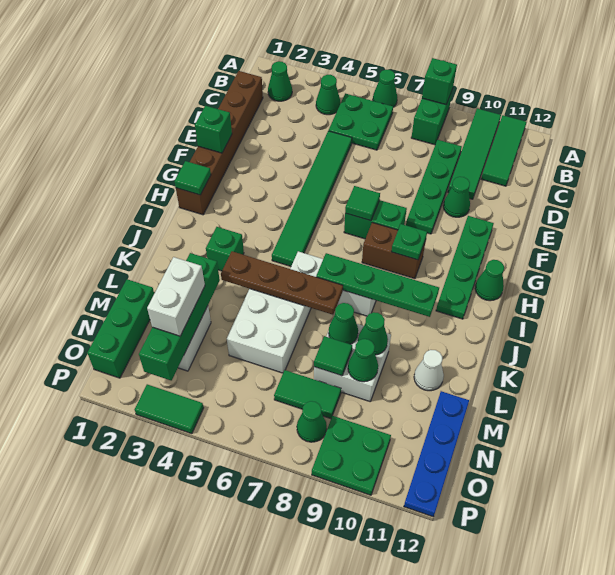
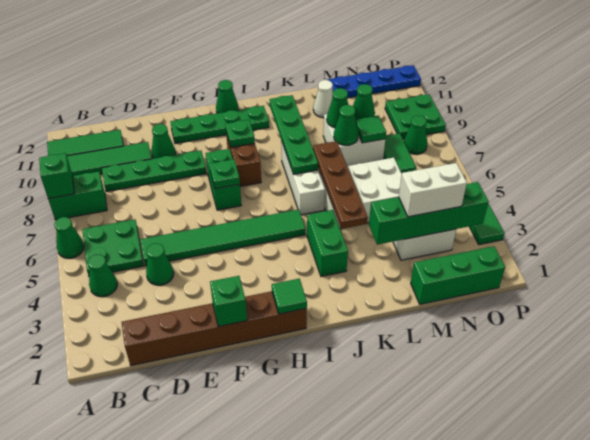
green 1x1 cone [268,61,292,101] -> green 1x1 cone moved to [146,243,174,285]
green 1x1 tile [345,186,380,221] -> green 1x1 plate [209,159,240,189]
green 1x1 brick [206,227,244,271] -> green 1x2 brick [307,210,348,276]

